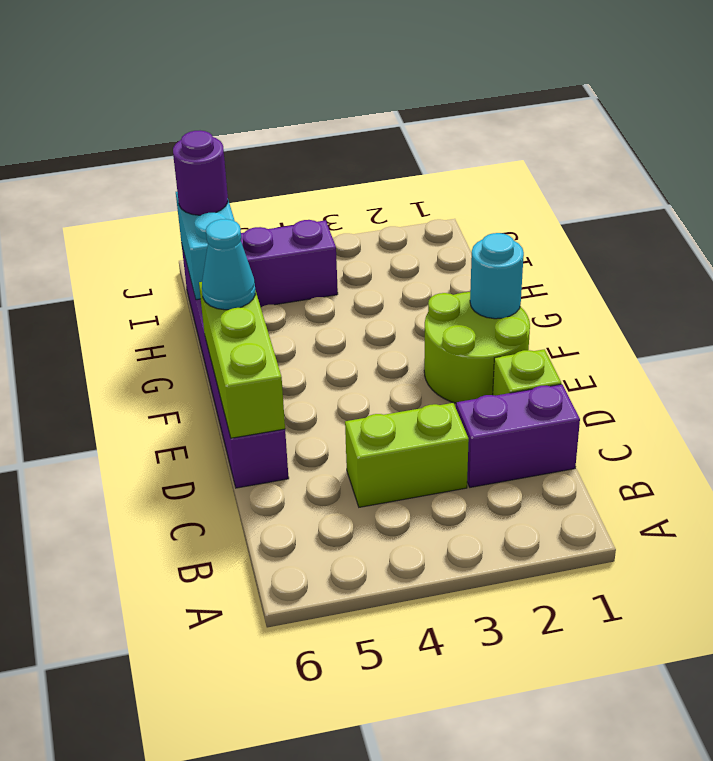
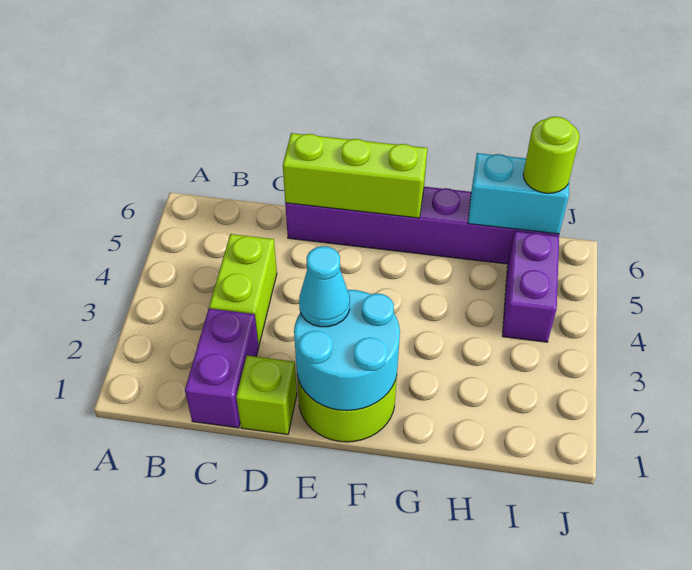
cyan 1x1 round brick [470,233,524,319] -> cyan 2x2 round brick [294,290,400,411]
cyan 1x1 cone [202,219,255,310] -> cyan 1x1 cone moved to [299,246,350,327]
purple 1x1 round brick [173,131,228,215] -> lime 1x1 round brick [523,117,580,193]

